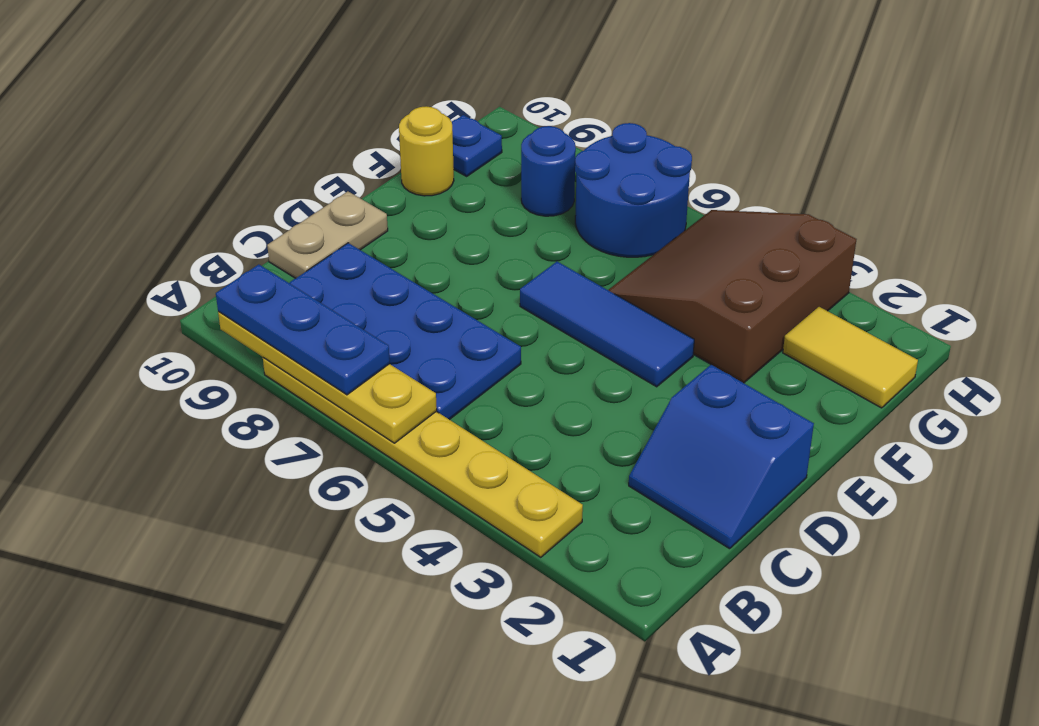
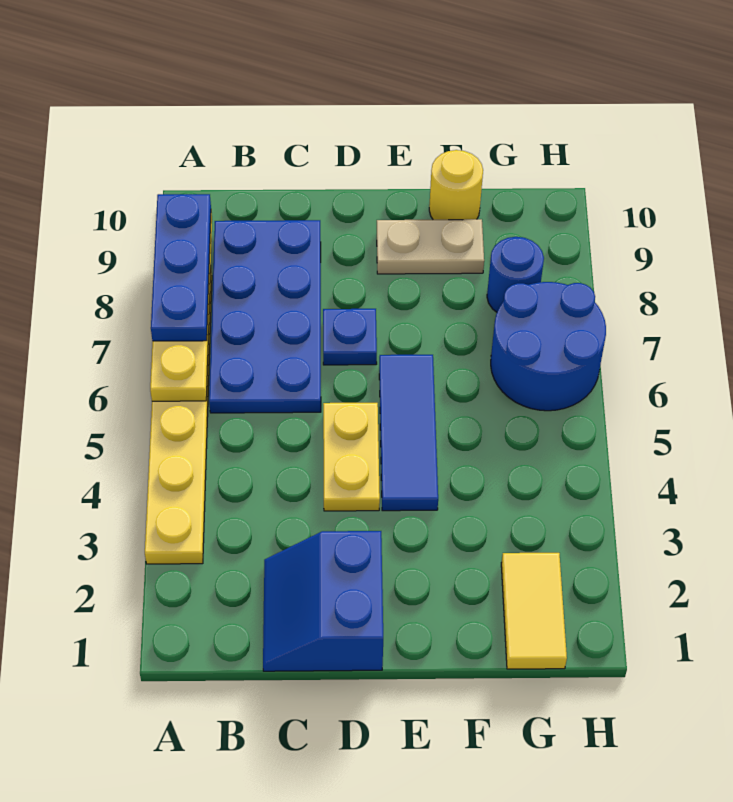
tan 1x2 plate [267,191,388,278] -> tan 1x2 plate moved to [377,219,484,274]
none -> yellow 1x2 plate [323,403,380,511]
brown 3x3 slope [608,210,857,383] -> none
blue 1x1 plate [452,115,502,176] -> blue 1x1 plate moved to [323,309,377,365]

